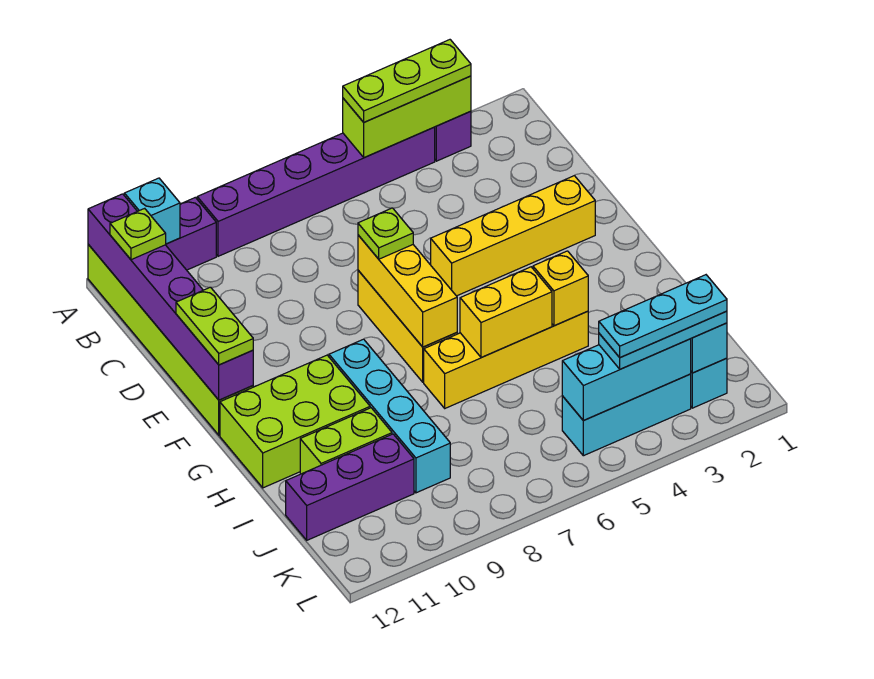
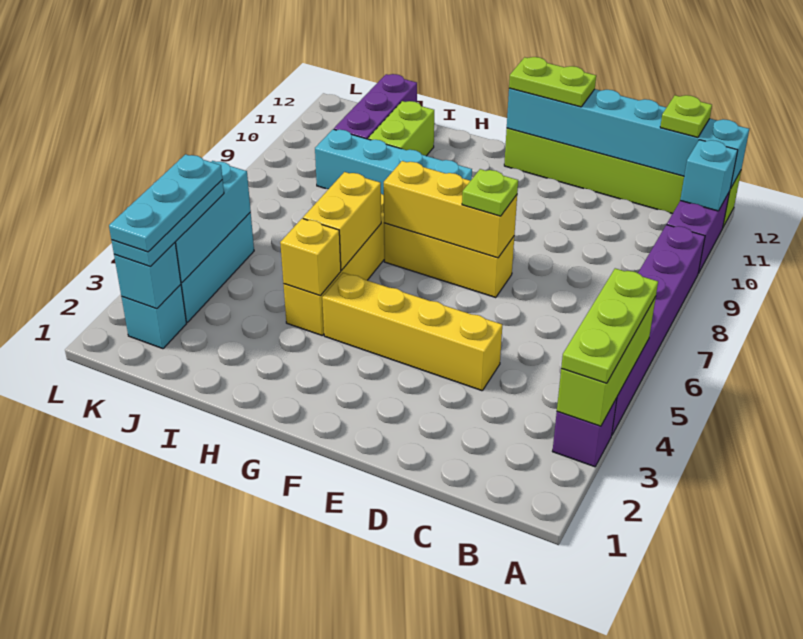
purple 1x6 brick [88,194,253,400] -> cyan 1x6 brick [507,88,749,189]
yellow 1x4 brick [431,176,595,296] -> yellow 1x4 brick turned to [322,273,502,391]
lime 2x3 brick [220,355,370,488] -> none

